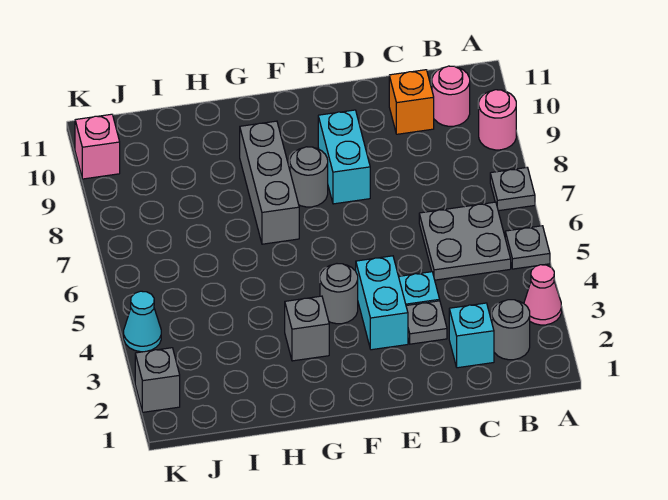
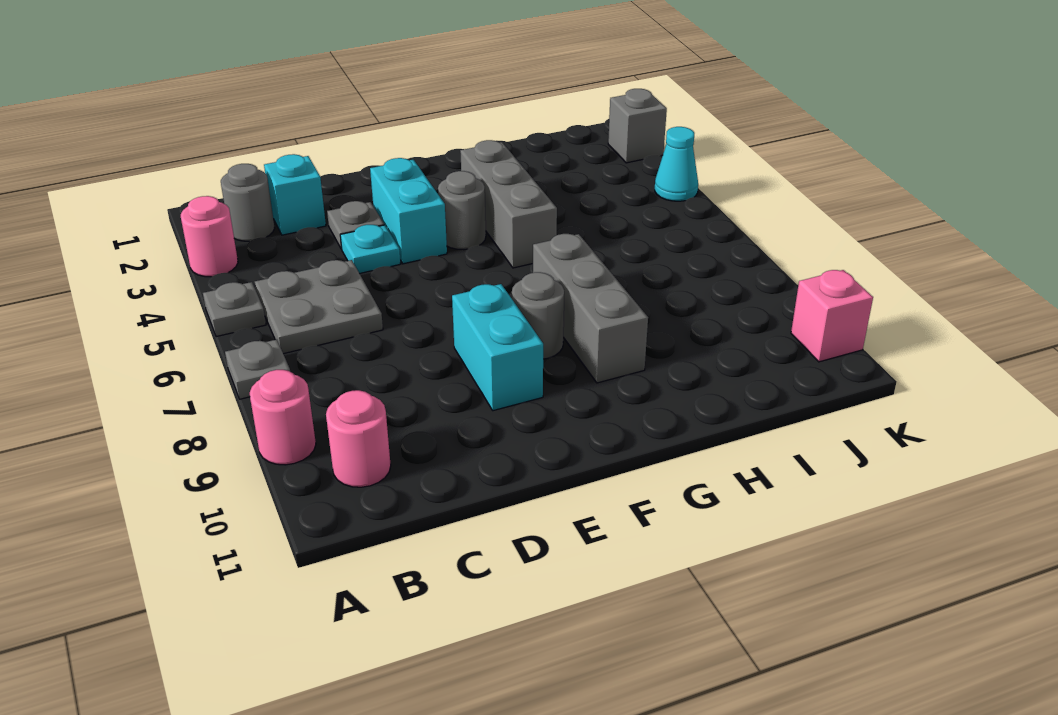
pink 1x1 cone [524,265,562,325] -> pink 1x1 round brick [181,196,238,277]
orange 1x1 brick [389,70,434,134] -> none
grey 1x1 brick [285,296,329,361] -> grey 1x3 brick [460,140,557,268]

